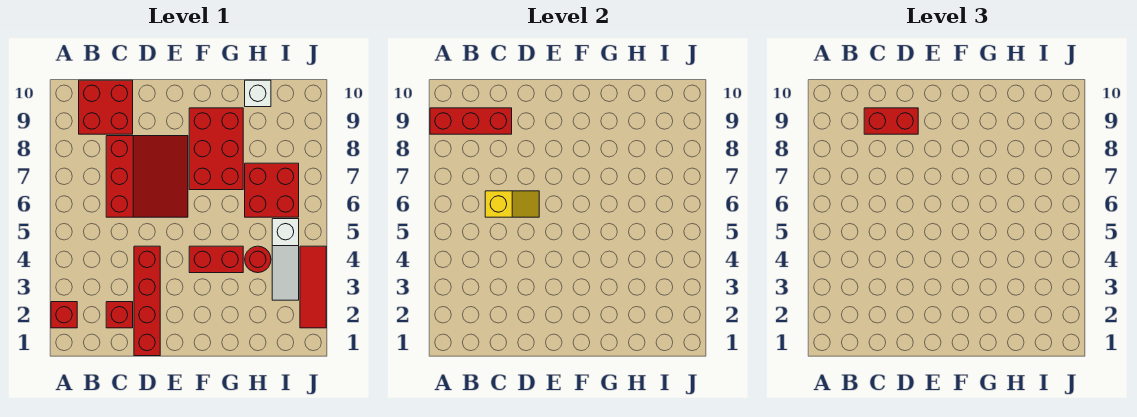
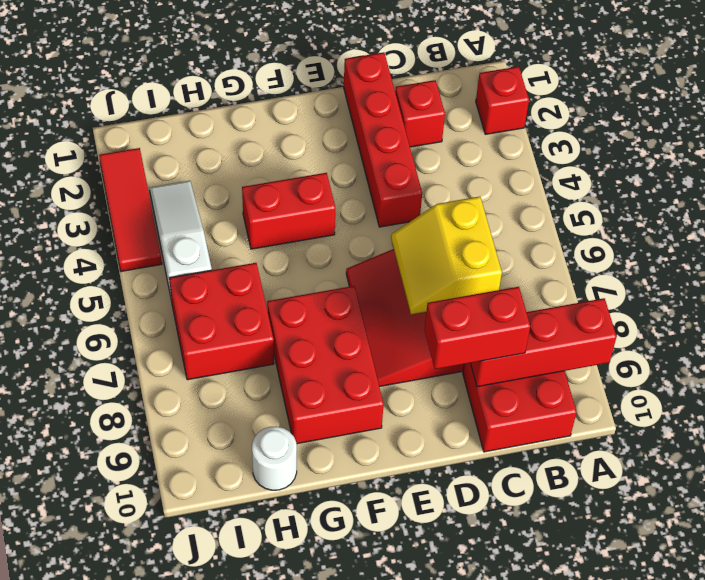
yellow 1x2 slope [485,191,539,217] -> yellow 2x2 slope [391,197,502,314]
red 1x1 round brick [245,246,271,273] -> none
white 1x1 brick [245,80,271,107] -> white 1x1 round brick [252,426,297,490]

